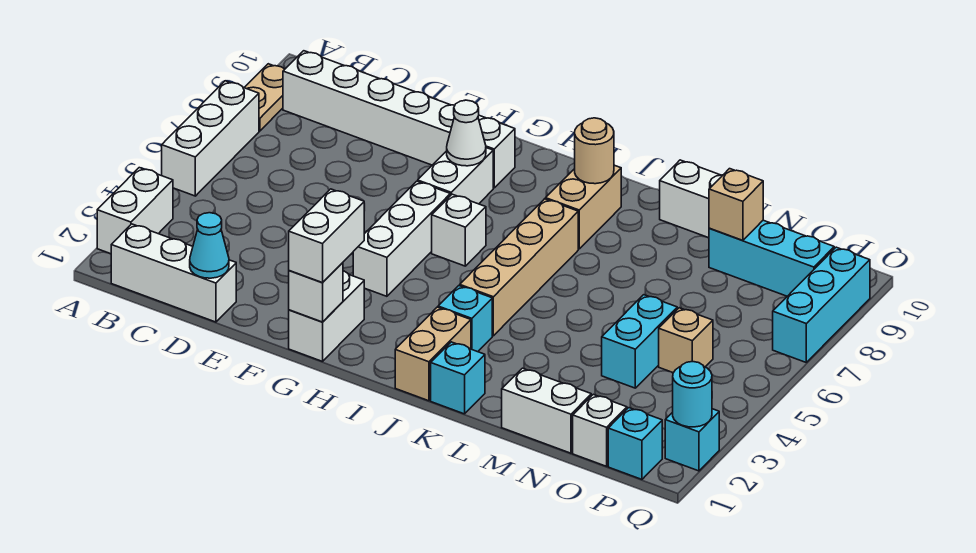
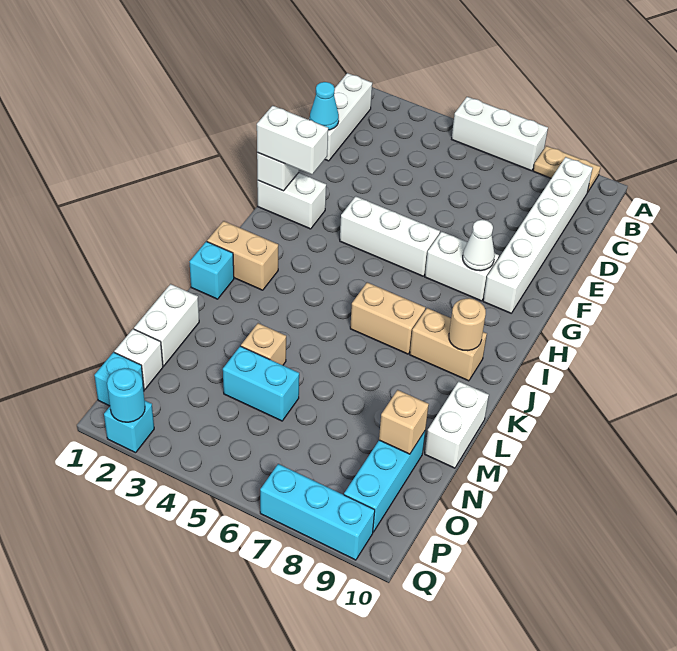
white 1x2 brick [97,168,173,254] -> none
white 1x1 brick [432,194,486,266] -> none
cyan 1x1 brick [438,286,492,352] -> none
tan 1x4 brick [460,199,578,336] -> tan 1x2 brick [350,282,425,354]
tan 1x1 brick [659,308,713,373] -> tan 1x1 brick moved to [241,323,286,365]

